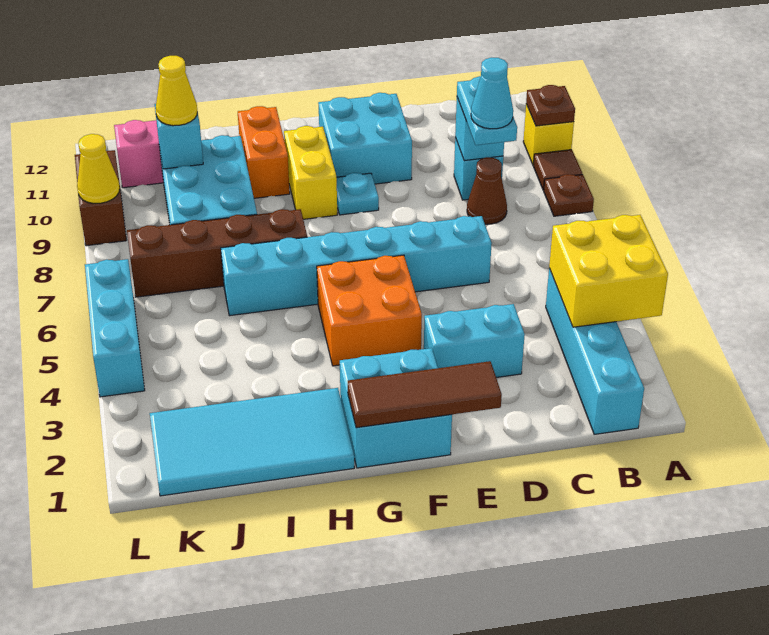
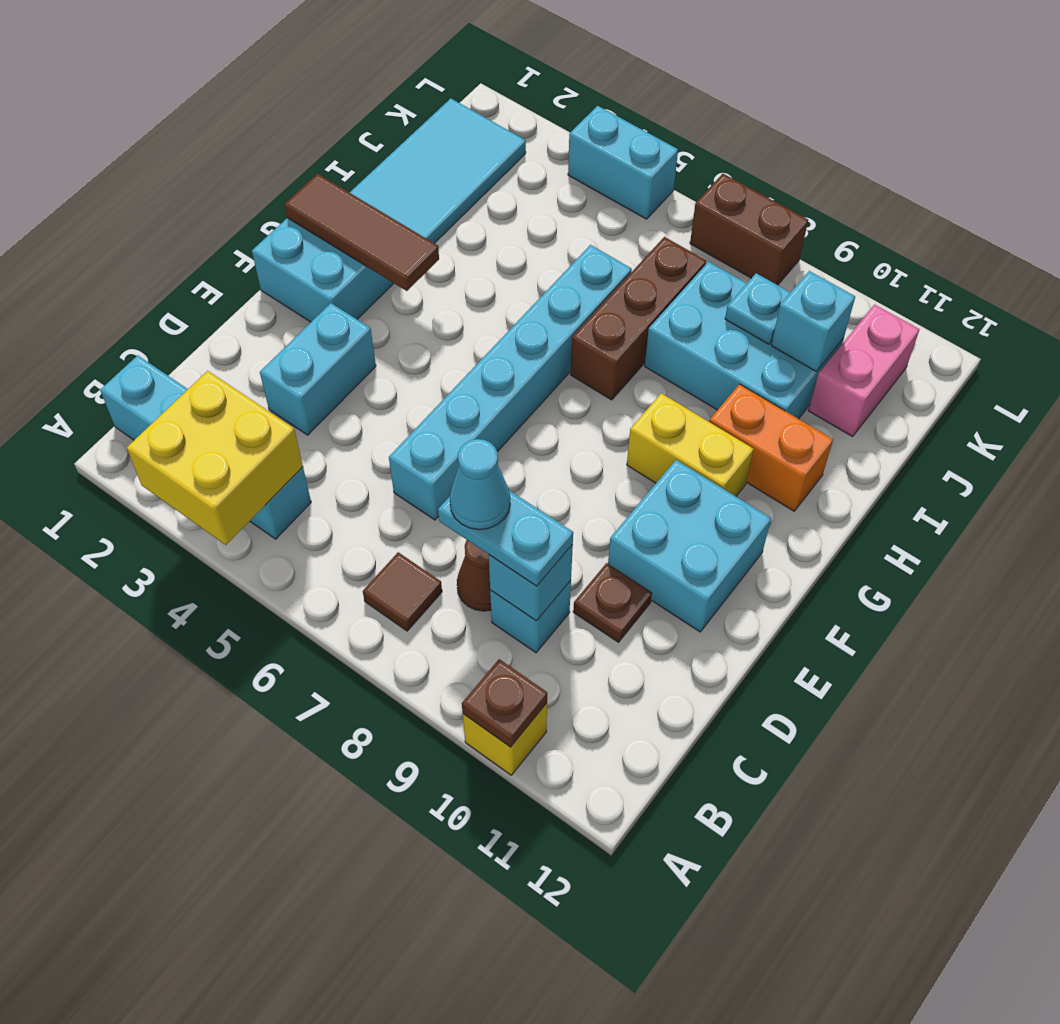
brown 1x1 plate [544,174,594,216] -> brown 1x1 plate moved to [573,563,652,642]
brown 1x1 tile [533,150,582,190] -> brown 1x1 tile moved to [363,552,442,631]
brown 1x3 tile [348,361,502,428] -> brown 1x3 tile turned to [284,174,439,291]
orange 2x2 brick [317,255,422,366] -> none
cyan 1x1 plate [337,173,379,215] -> cyan 1x1 plate moved to [725,273,791,344]
brown 1x4 brick [127,209,307,297] -> brown 1x3 brick [571,237,706,400]
yellow 1x1 cone [156,56,197,126] -> none
cyan 1x3 brick [85,259,145,397] -> cyan 1x2 brick [568,106,678,219]
brown 1x2 brick [75,150,126,246] -> brown 1x2 brick moved to [690,174,808,285]
yellow 1x1 cone [77,134,120,203] -> none

